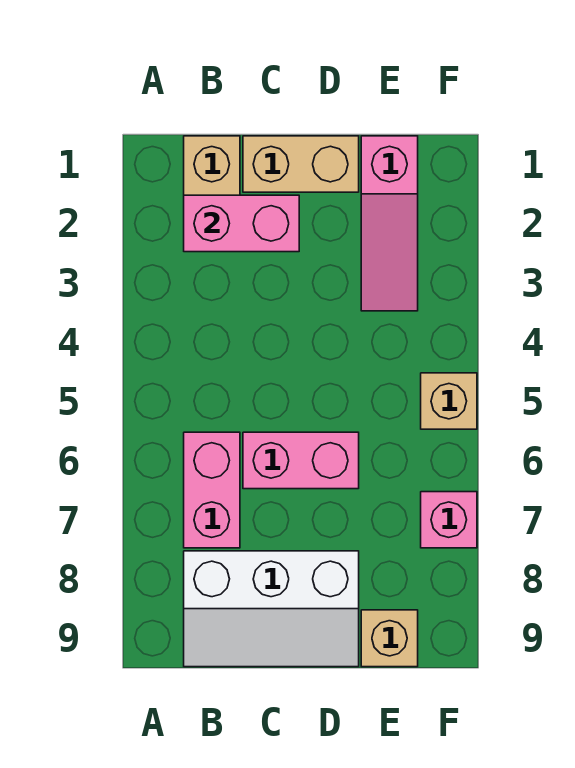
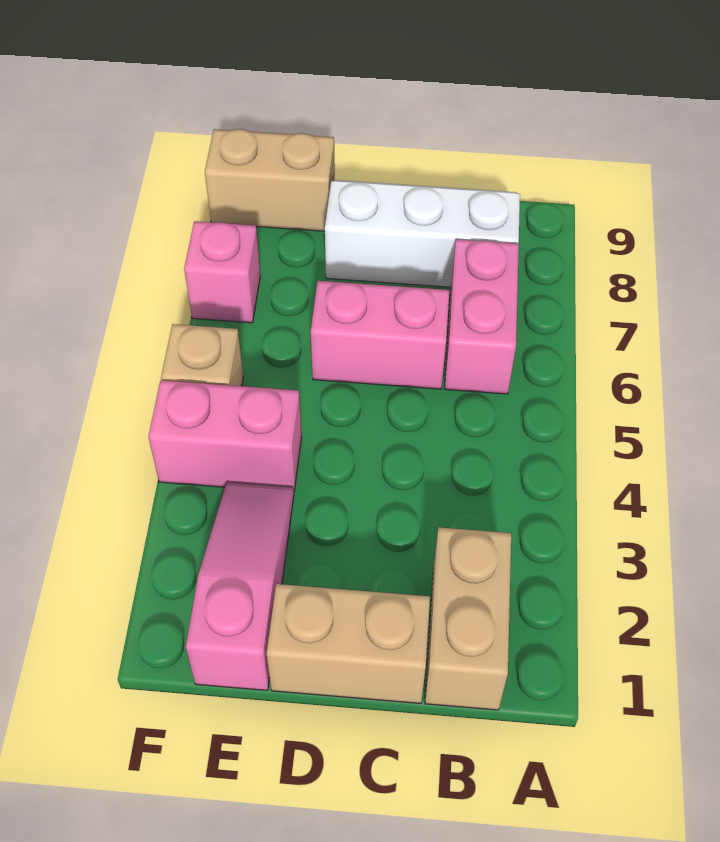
pink 1x2 brick [184,195,299,252] -> pink 1x2 brick moved to [148,380,302,491]
tan 1x1 brick [361,610,418,667] -> tan 1x2 brick [205,129,335,231]

